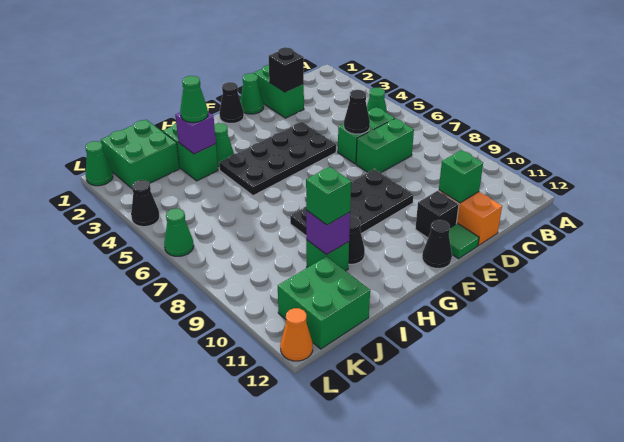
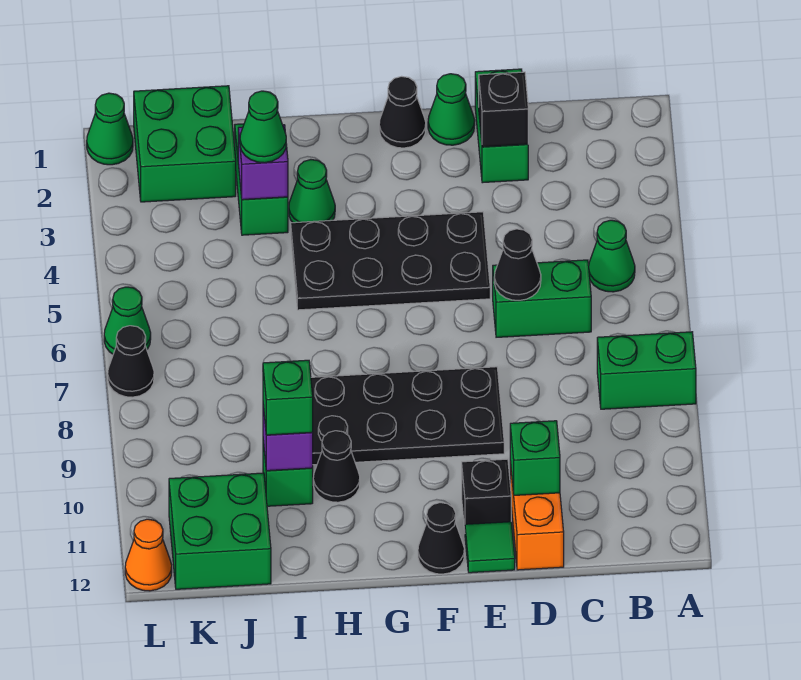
green 1x2 brick [356,118,414,172] -> green 1x2 brick moved to [597,332,696,409]
black 1x1 cone [131,180,160,227] -> black 1x1 cone moved to [108,326,154,397]

